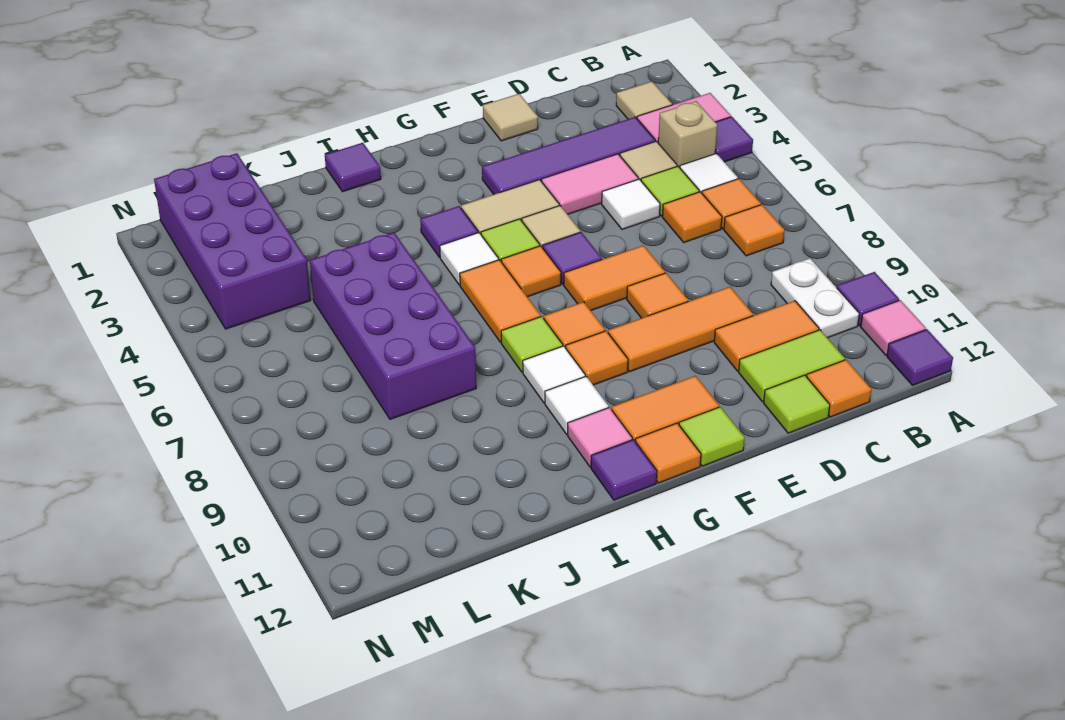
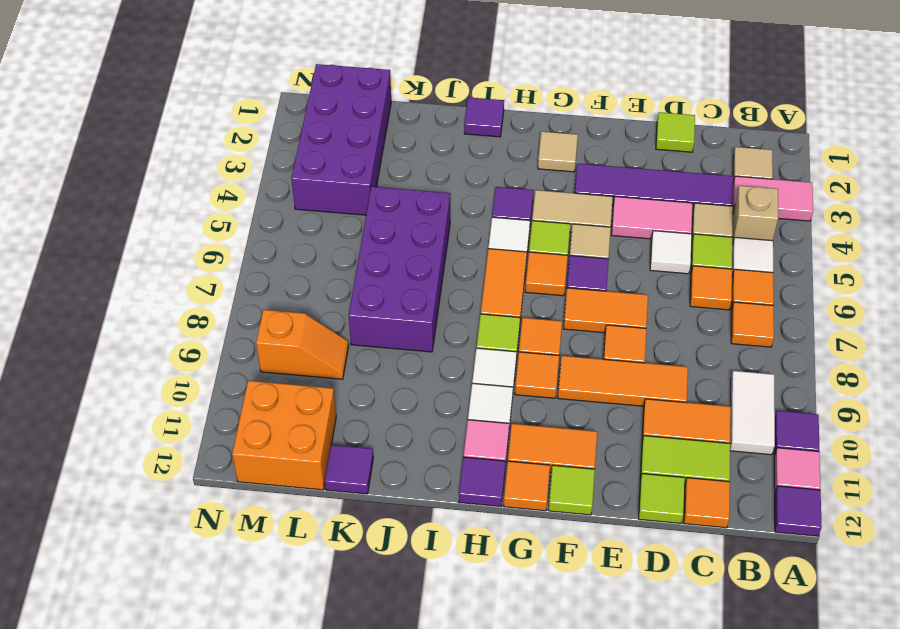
purple 1x1 tile [715,117,753,162] -> purple 1x1 tile moved to [325,445,373,494]
white 1x2 plate [771,258,859,338] -> white 1x2 tile [730,371,775,455]
none -> lime 1x1 tile [656,112,695,152]
tan 1x1 tile [483,94,538,141] -> tan 1x1 tile moved to [538,131,578,172]
none -> orange 1x2 slope [256,310,349,379]
none -> orange 2x2 brick [232,381,336,490]

